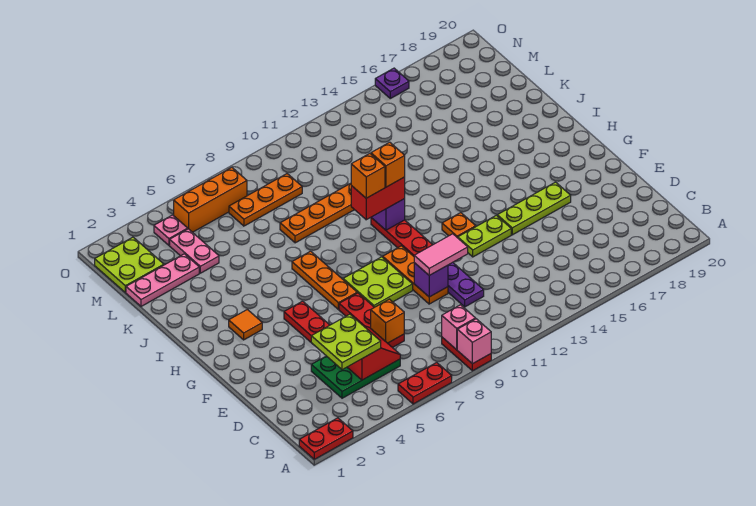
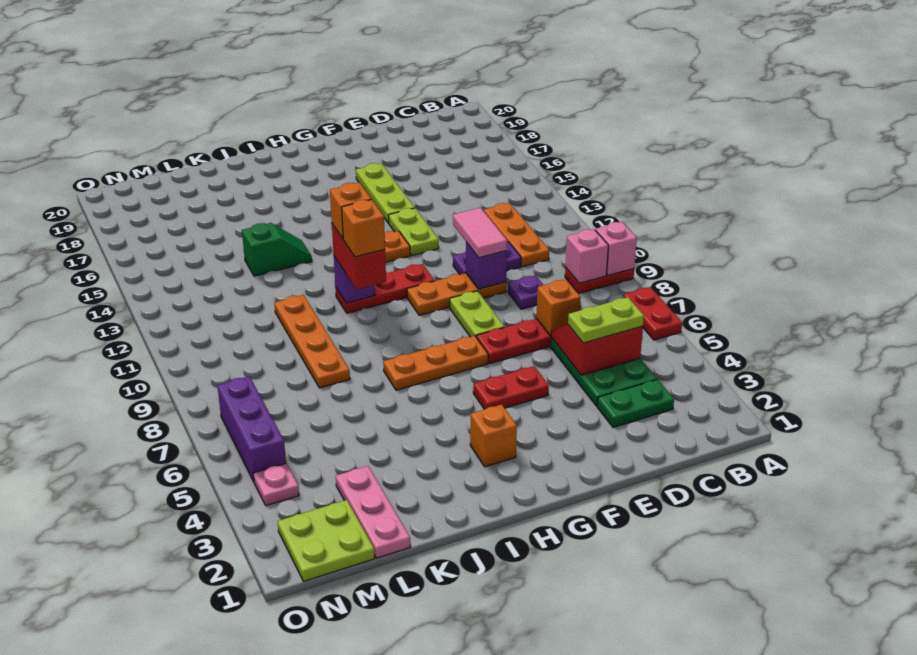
red 1x2 plate [299,418,353,459] -> none
none -> green 1x2 plate [597,379,674,427]
lime 2x2 plate [311,314,381,370] -> lime 1x2 plate [568,297,644,343]
lime 2x2 plate [343,257,413,307] -> lime 1x2 plate [450,291,504,337]
orange 1x1 tile [229,310,262,340] -> orange 1x1 brick [470,405,517,467]
none -> green 1x2 slope [242,223,312,276]
pink 1x2 plate [170,229,219,273] -> none
orange 1x3 plate [229,174,302,226] -> orange 1x3 plate moved to [484,203,549,267]
orange 1x3 brick [174,168,247,232] -> purple 1x3 brick [217,376,286,481]
purple 1x1 plate [375,68,409,98] -> purple 1x1 plate moved to [508,275,543,309]

